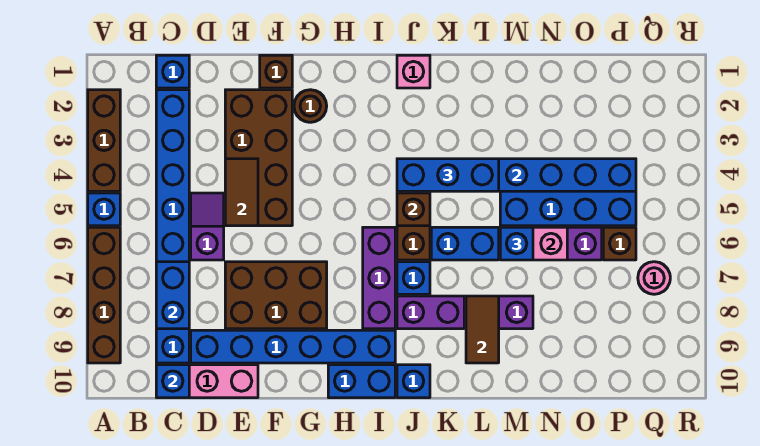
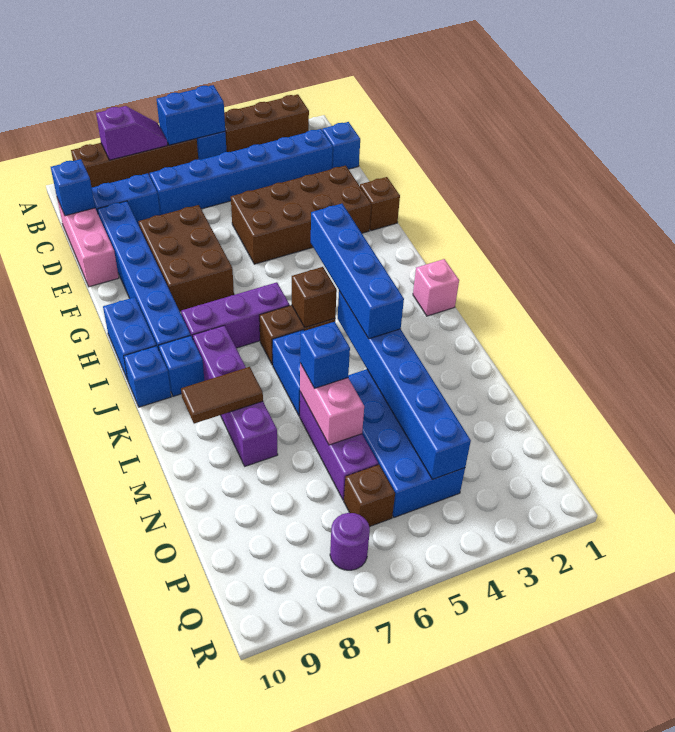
blue 1x2 brick [156,262,189,329] -> blue 1x2 brick moved to [157,85,225,145]
purple 1x2 slope [191,193,224,260] -> purple 1x2 slope moved to [96,106,167,160]
brown 1x2 tile [225,159,258,226] -> none
brown 1x1 round brick [294,90,327,122] -> none
blue 1x3 brick [397,159,499,191] -> blue 1x4 brick [311,204,404,339]
blue 1x1 brick [397,262,430,294] -> blue 1x1 brick moved to [159,336,204,396]
pink 1x1 round brick [638,262,670,294] -> purple 1x1 round brick [330,513,370,570]

